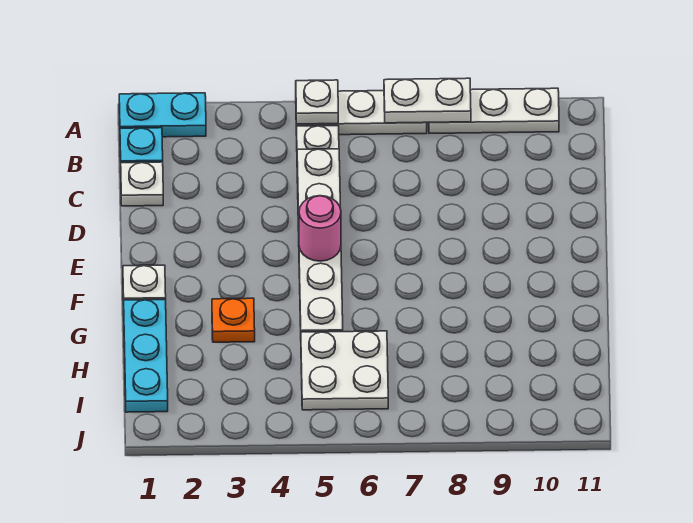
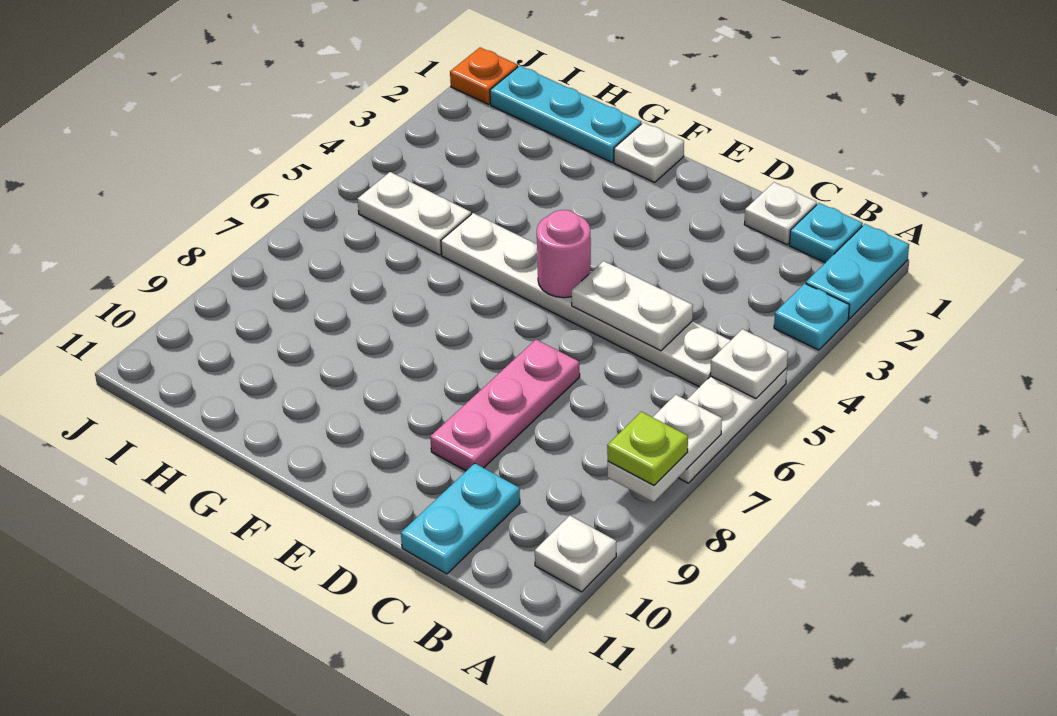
none -> cyan 1x1 plate [774,283,849,350]
white 1x3 plate [429,88,559,133] -> white 1x1 plate [535,516,616,592]
none -> lime 1x1 plate [607,412,688,485]
none -> cyan 1x2 plate [401,463,520,574]
none -> pink 1x3 plate [430,340,580,471]
orange 1x1 plate [212,298,255,342] -> orange 1x1 plate moved to [450,47,518,104]
white 2x2 plate [301,331,388,410] -> white 1x2 plate [357,172,471,255]

